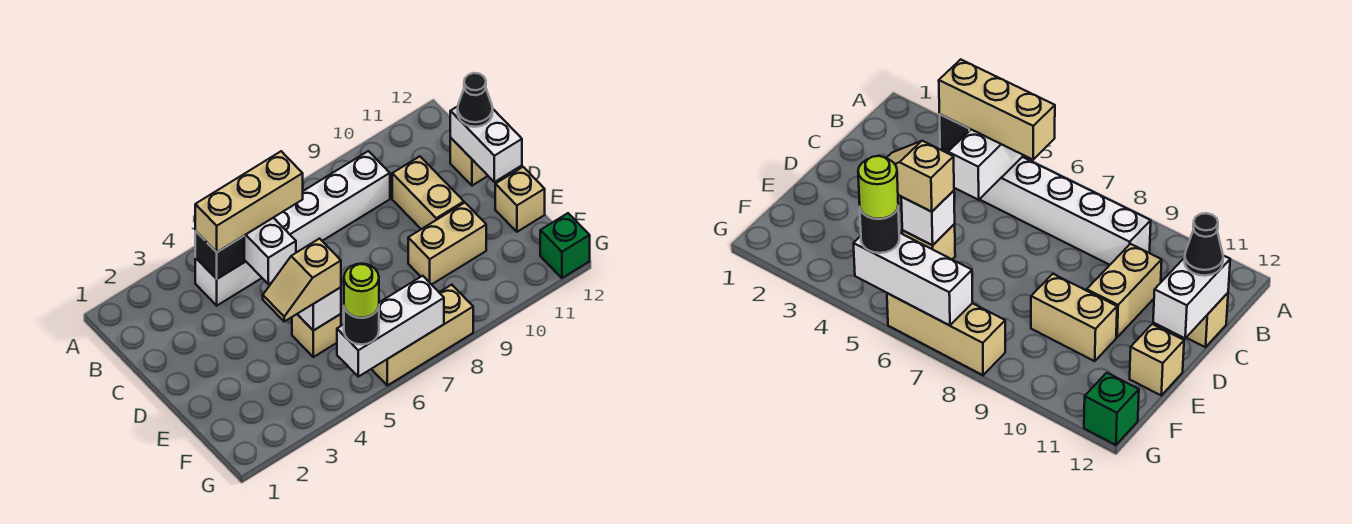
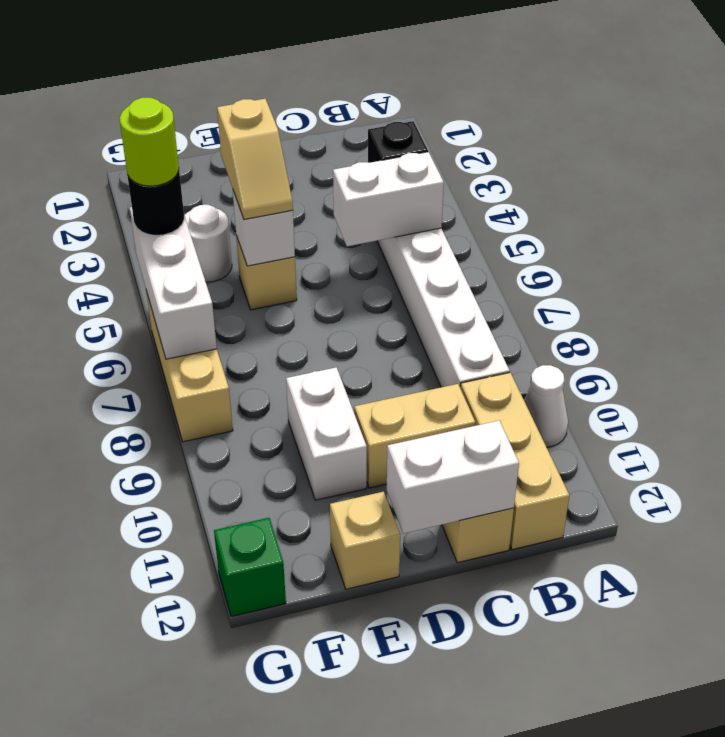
none -> white 1x1 cone [524,365,568,447]
tan 1x3 brick [195,151,303,252] -> tan 1x3 brick moved to [461,373,569,550]
black 1x1 cone [458,73,493,127] -> none
tan 1x2 slope [263,239,341,321] -> tan 1x2 slope turned to [217,99,293,220]
tan 1x2 brick [408,203,486,285] -> white 1x2 brick [286,367,367,500]
none -> white 1x1 round brick [184,205,232,282]

